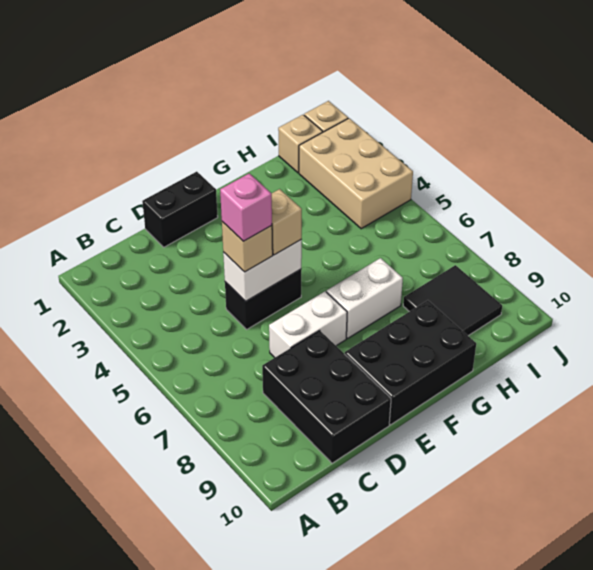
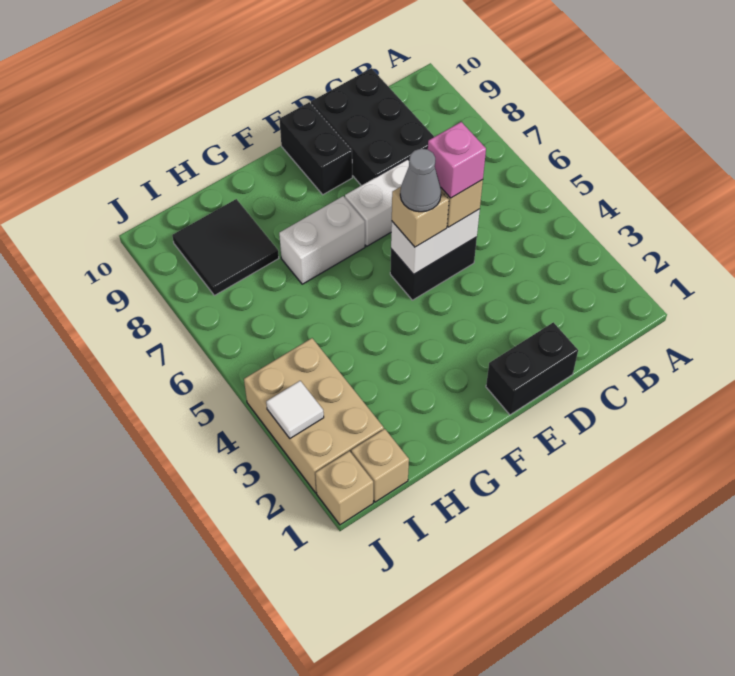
none -> grey 1x1 cone [400,149,441,212]
black 2x3 brick [345,300,476,425] -> black 1x2 brick [279,102,352,195]
none -> white 1x1 tile [266,381,324,438]

